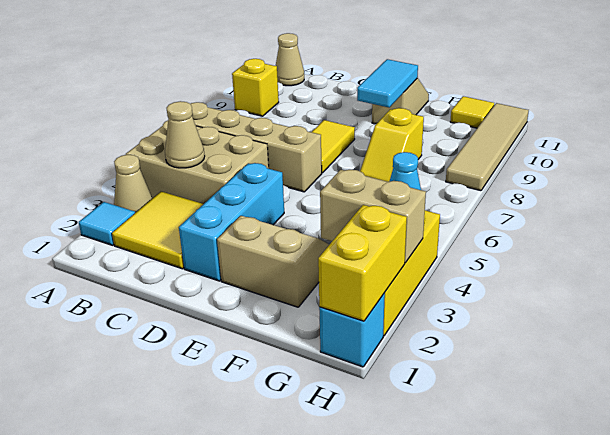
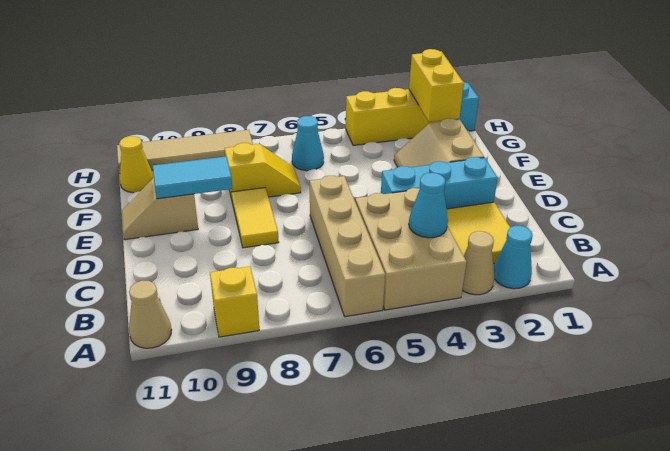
cyan 1x1 tile [79,202,135,245] -> cyan 1x1 cone [494,226,533,289]
tan 1x1 cone [165,101,205,168] -> cyan 1x1 cone [409,173,448,238]
yellow 1x2 tile [312,120,355,173] -> yellow 1x2 tile turned to [231,188,279,248]
tan 1x2 brick [320,170,426,263] -> none
yellow 1x1 tile [450,96,494,128] -> yellow 1x1 cone [119,136,154,193]
yellow 1x2 brick [318,205,407,321] -> yellow 1x2 brick turned to [409,49,464,122]

